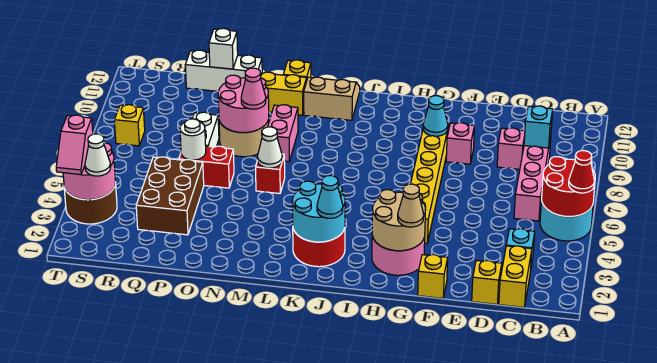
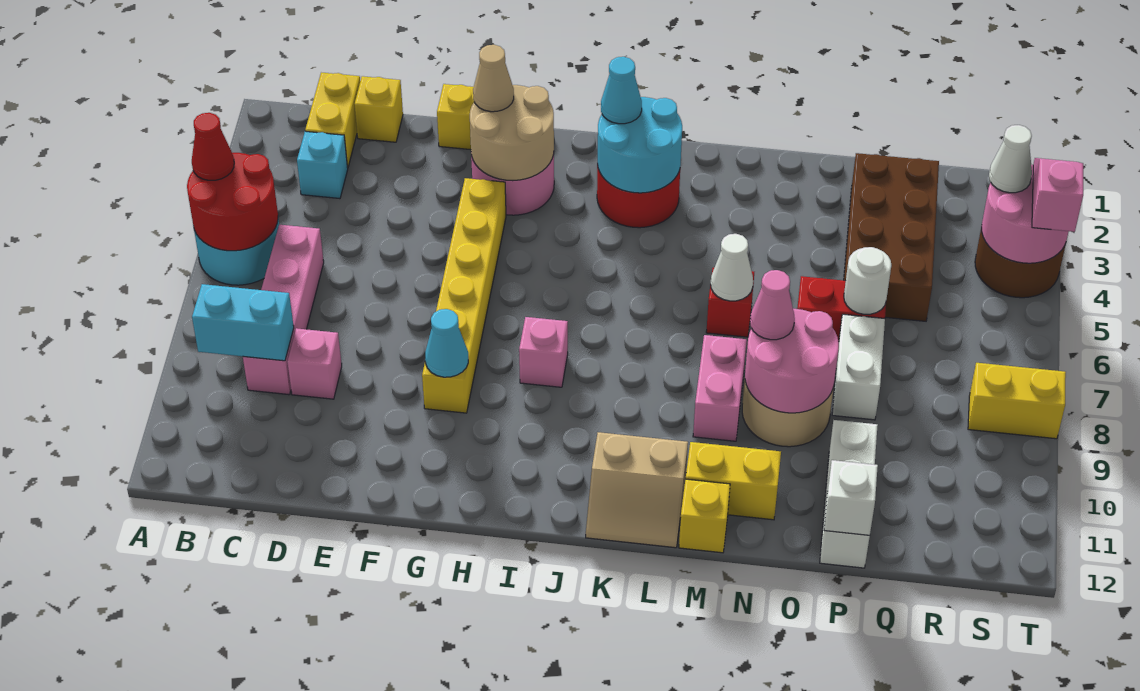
cyan 1x1 brick [524,106,553,148] -> cyan 1x2 brick [192,284,294,361]
pink 1x1 brick [446,123,474,164] -> pink 1x1 brick moved to [519,317,568,387]
white 1x3 brick [185,50,262,91] -> white 1x3 brick turned to [820,420,878,568]
brown 2x3 brick [136,157,204,235] -> brown 2x4 brick [844,153,939,321]
yellow 1x1 brick [114,105,145,146] -> yellow 1x2 brick [968,363,1066,439]

